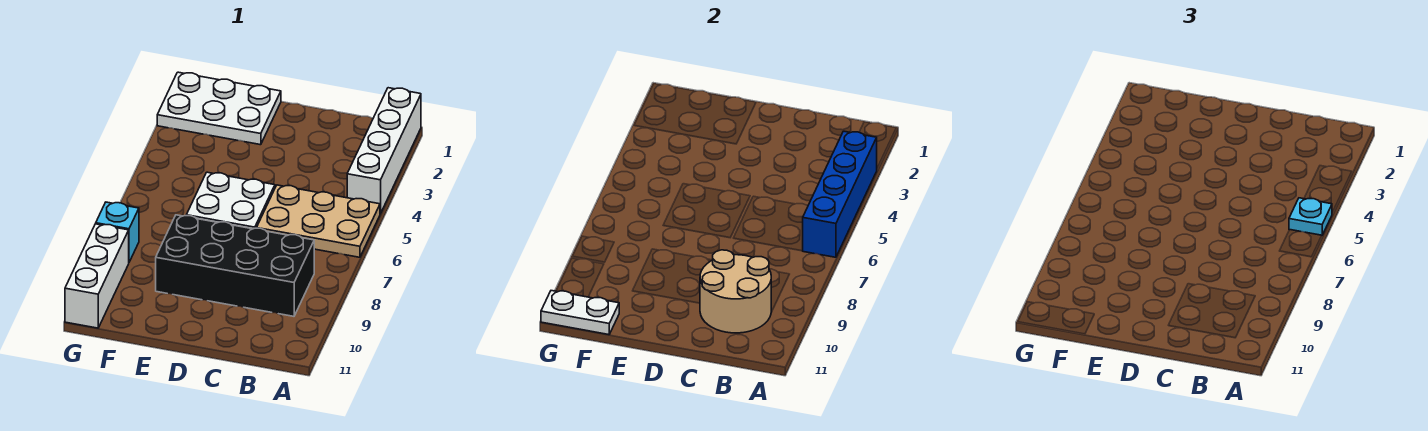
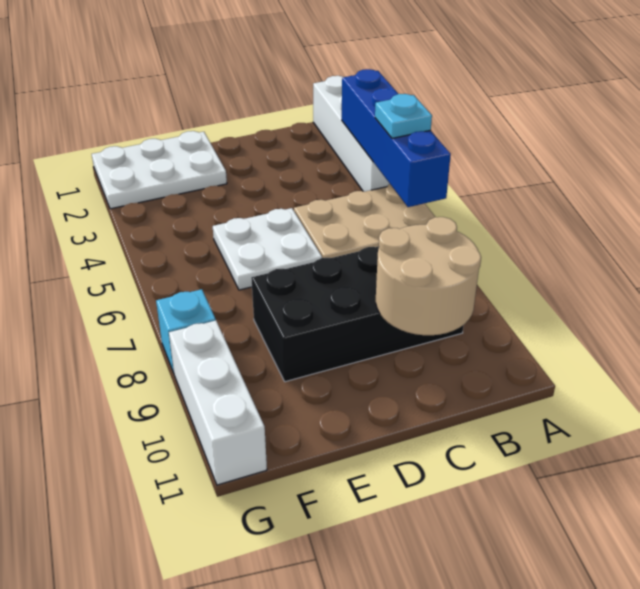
white 1x2 plate [541,291,619,335] -> none

